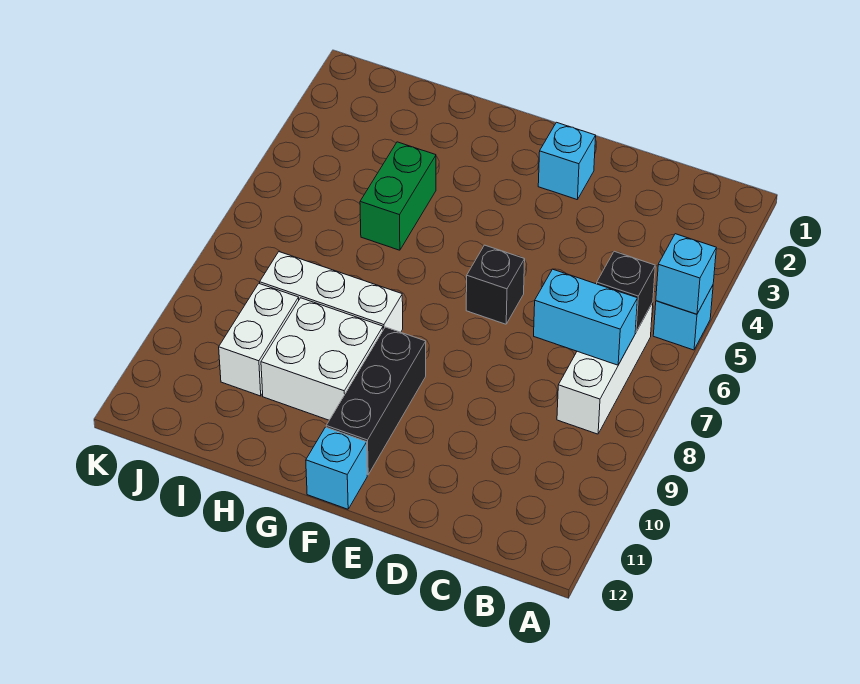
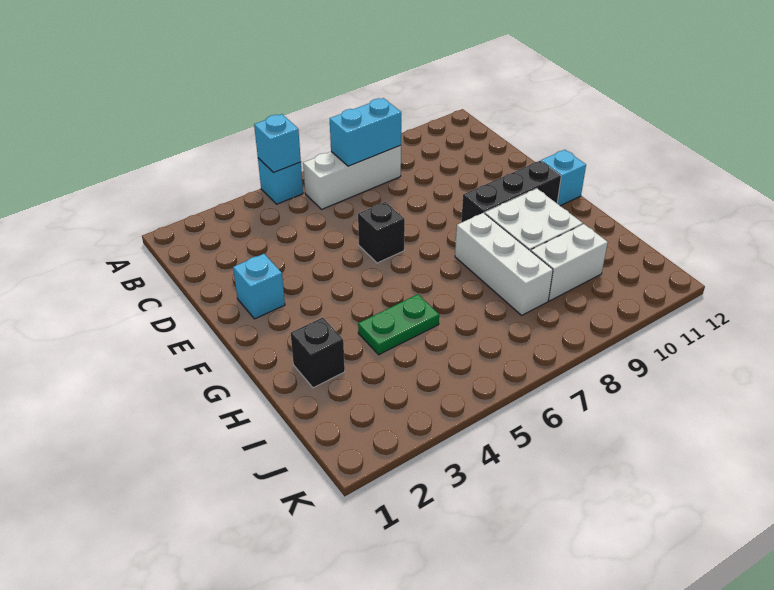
black 1x1 brick [597,251,655,332] -> black 1x1 brick moved to [291,318,345,388]
cyan 1x2 brick [534,269,637,365] -> cyan 1x2 brick turned to [330,98,401,166]
green 1x2 brick [360,142,436,250] -> green 1x2 plate [358,294,439,355]

